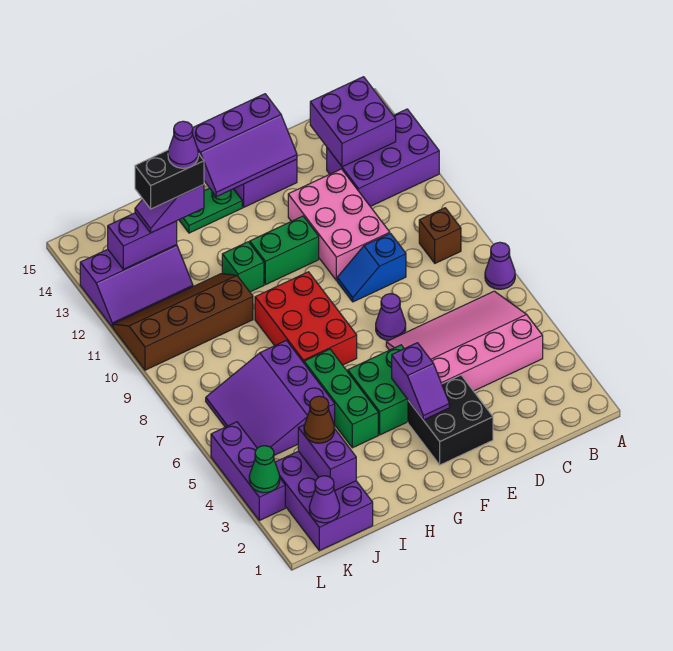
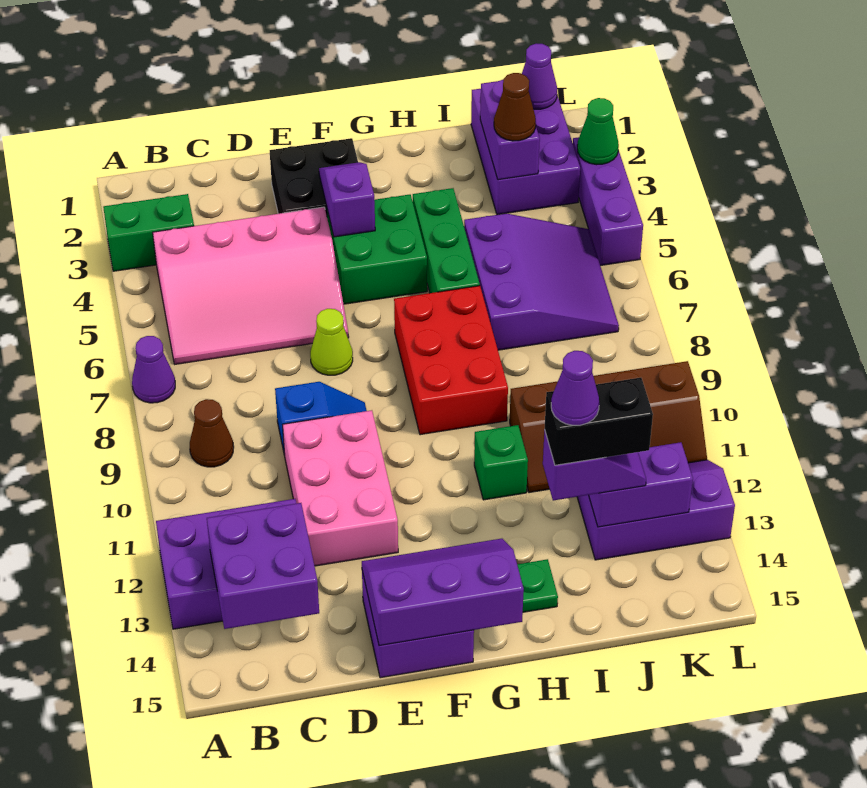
brown 1x1 brick [419,208,461,263] -> brown 1x1 cone [190,399,234,467]
purple 1x1 cone [376,294,406,341] -> lime 1x1 cone [310,309,353,375]
green 1x2 brick [250,216,319,285] -> green 1x2 brick moved to [103,194,194,271]

